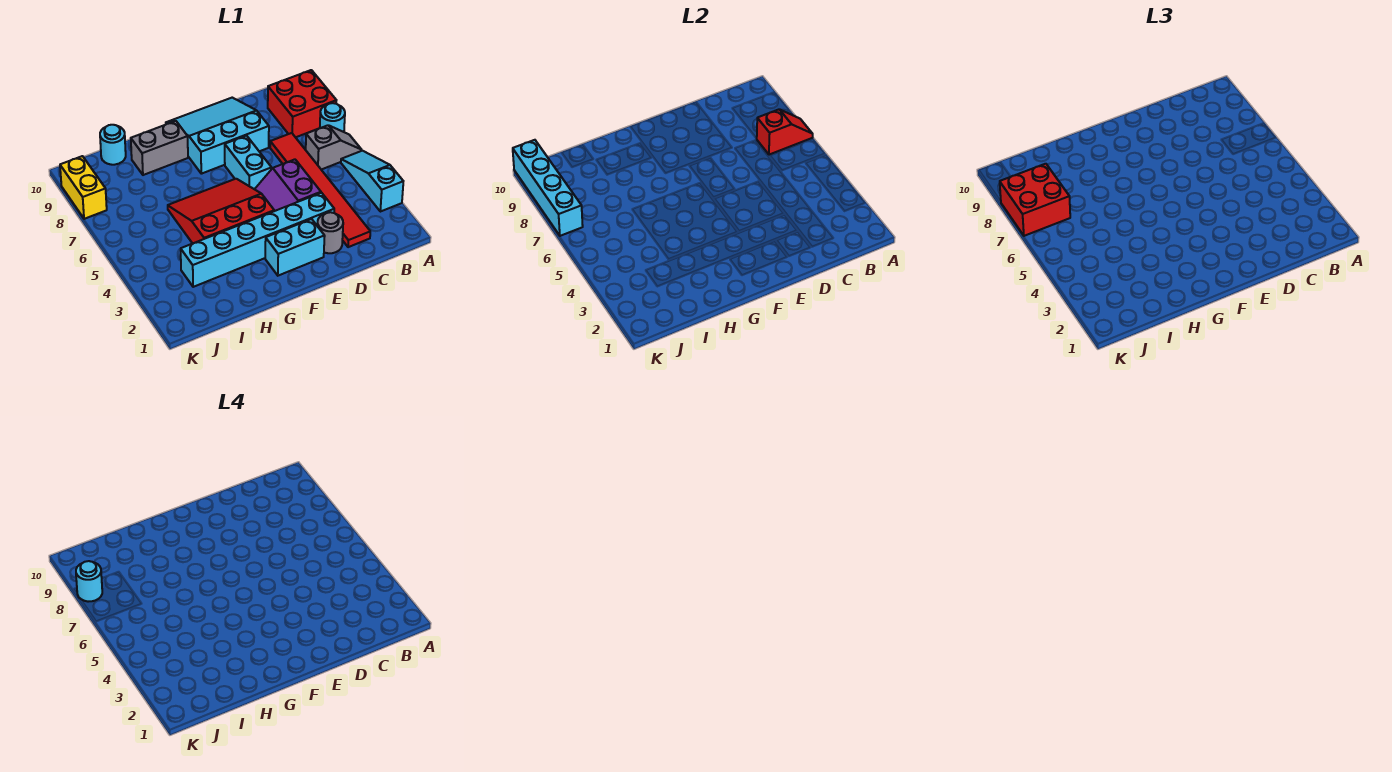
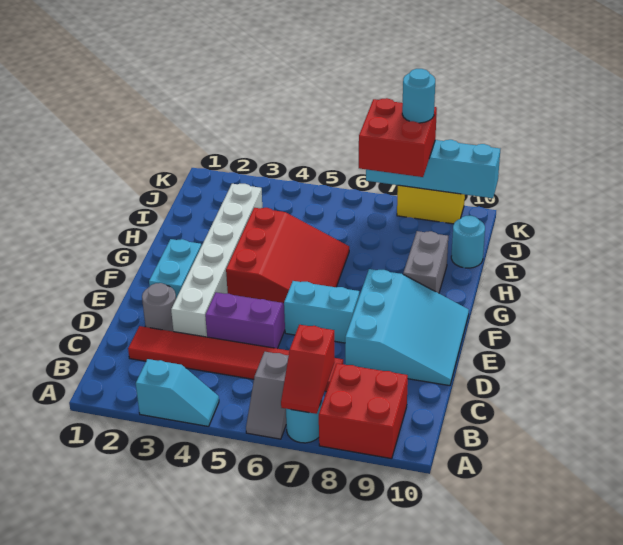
cyan 1x3 slope [341,151,403,212] -> cyan 1x2 slope [136,359,219,427]
cyan 1x6 brick [181,193,334,287] -> white 1x6 brick [171,184,262,337]

